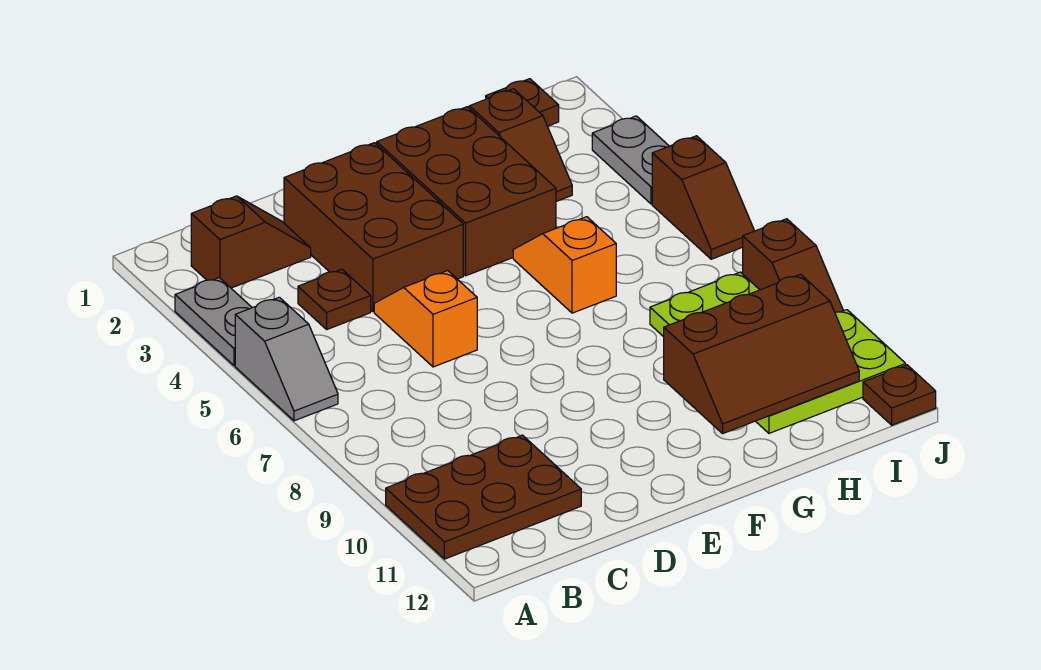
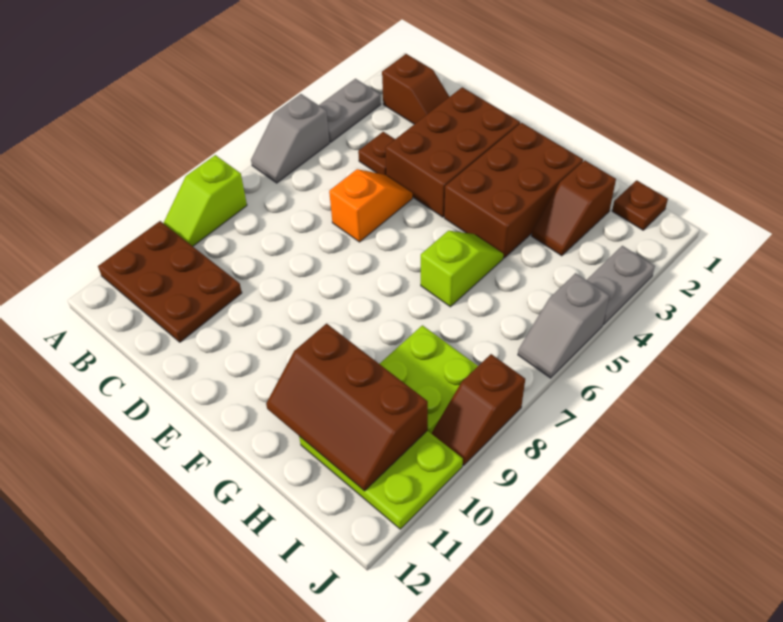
none -> lime 1x2 slope [164,155,247,246]
orange 1x2 slope [513,217,616,313] -> lime 1x2 slope [421,231,503,307]
brown 1x2 slope [652,136,754,259] -> grey 1x2 slope [518,273,609,378]
brown 1x1 plate [863,365,936,425] -> none

